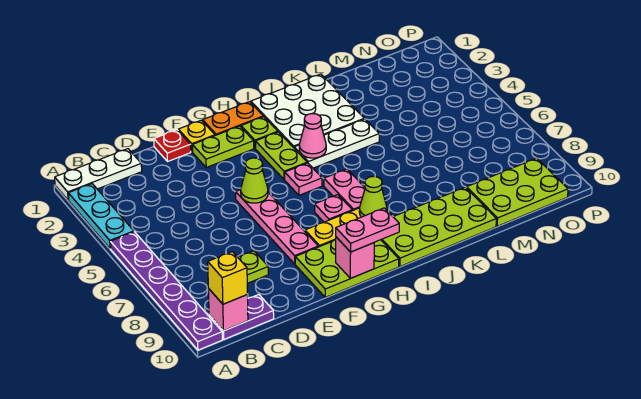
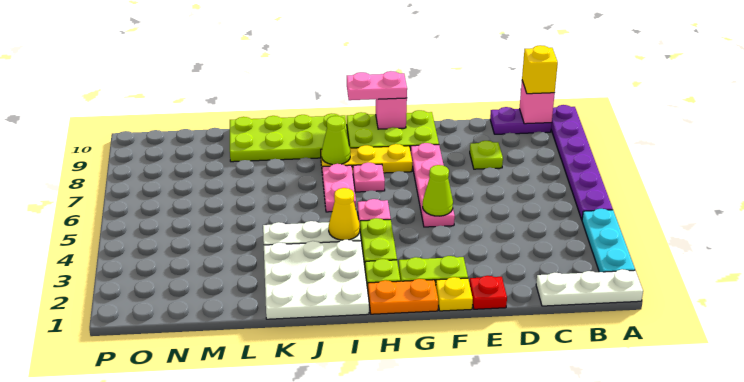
pink 1x1 cone [299,114,326,158] -> yellow 1x1 cone [329,188,360,240]
lime 2x3 plate [467,158,568,226] -> none

